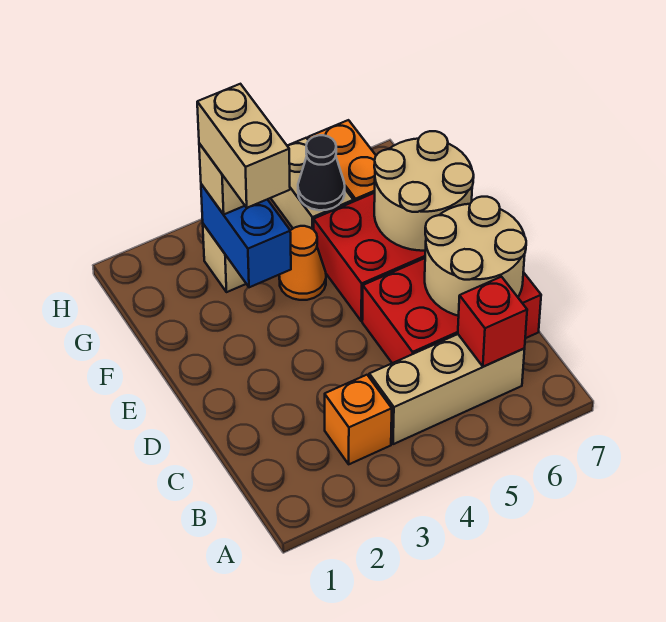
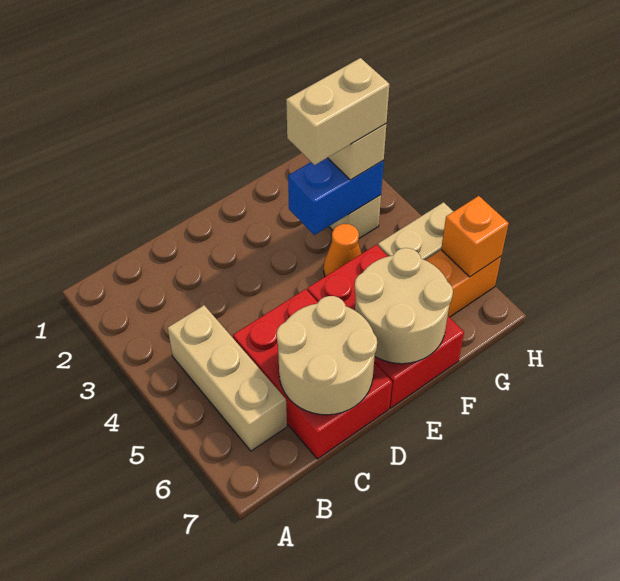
orange 1x1 brick [325,375,392,464] -> orange 1x1 brick moved to [441,196,509,277]
red 1x1 brick [458,277,527,367] -> none
black 1x1 cone [298,135,345,210] -> none

